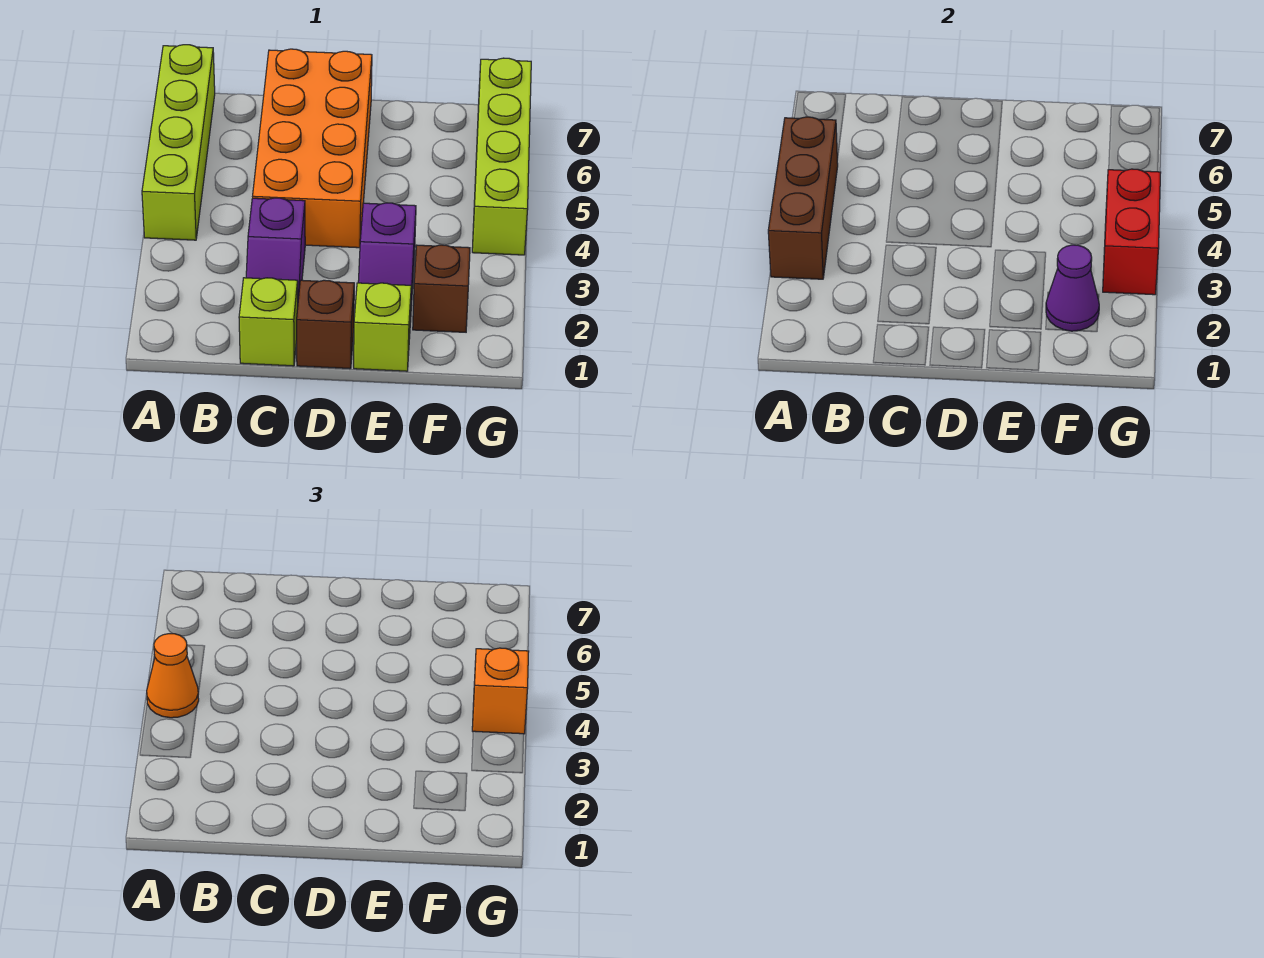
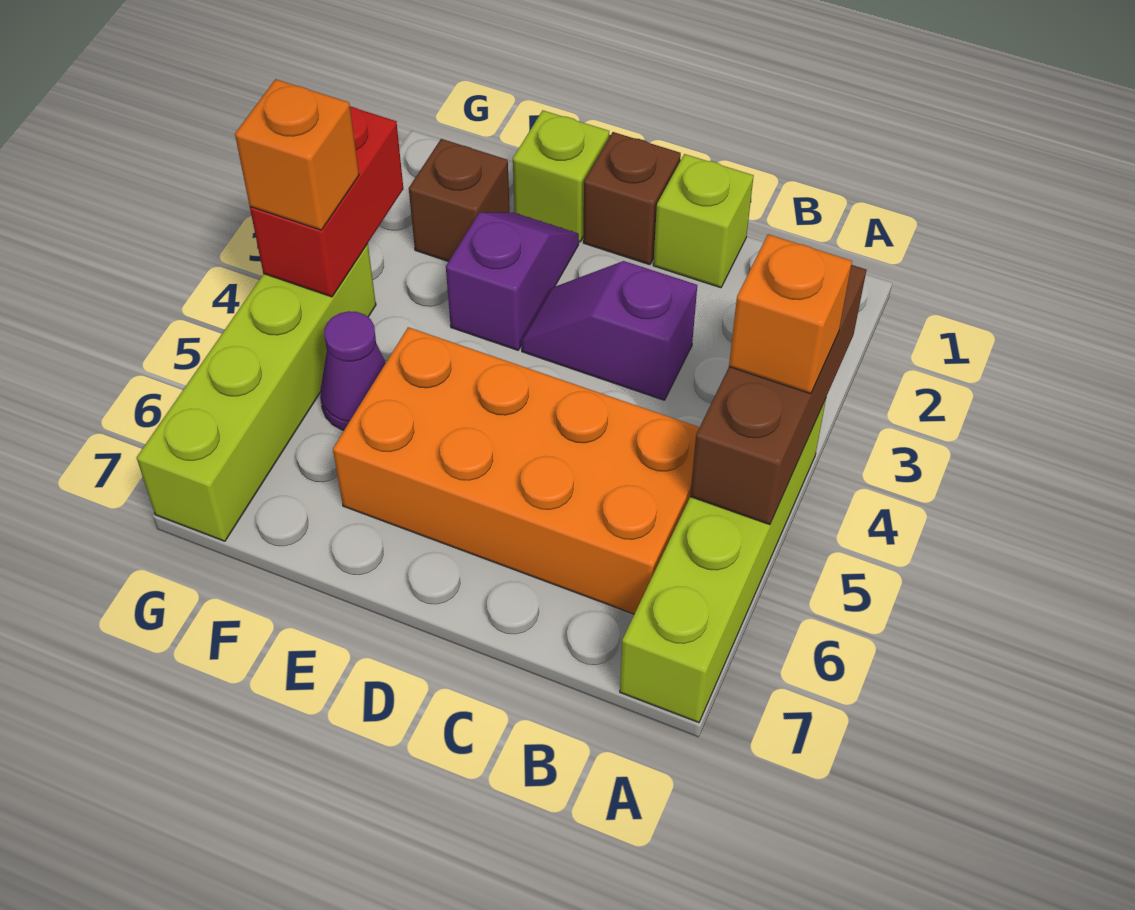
orange 1x1 cone [147,634,199,718] -> orange 1x1 brick [729,234,852,394]
purple 1x2 slope [246,198,305,299] -> purple 1x2 slope turned to [521,261,697,400]
orange 2x4 brick [253,49,372,248] -> orange 2x4 brick turned to [333,327,700,614]
purple 1x1 cone [1046,245,1099,331] -> purple 1x1 cone moved to [320,311,386,430]

